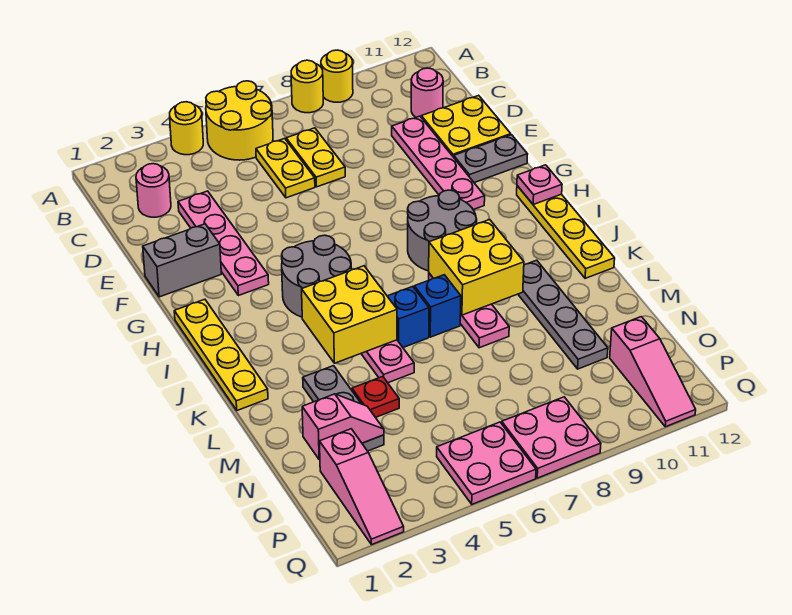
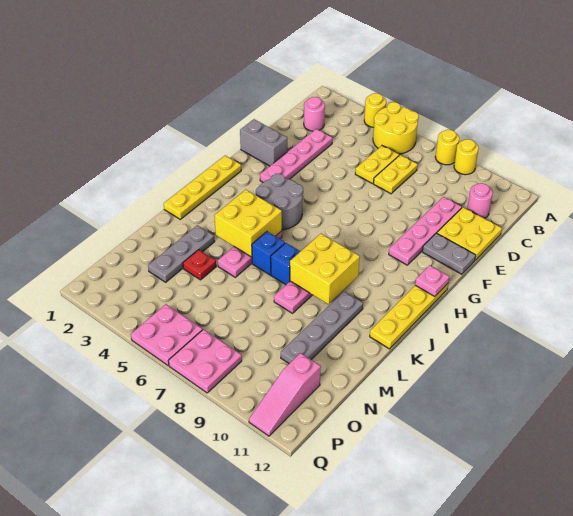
grey 2x2 round brick [408,190,477,271] -> none
pink 1x2 slope [302,394,384,460] -> none
pink 1x3 slope [320,429,404,545] -> none

